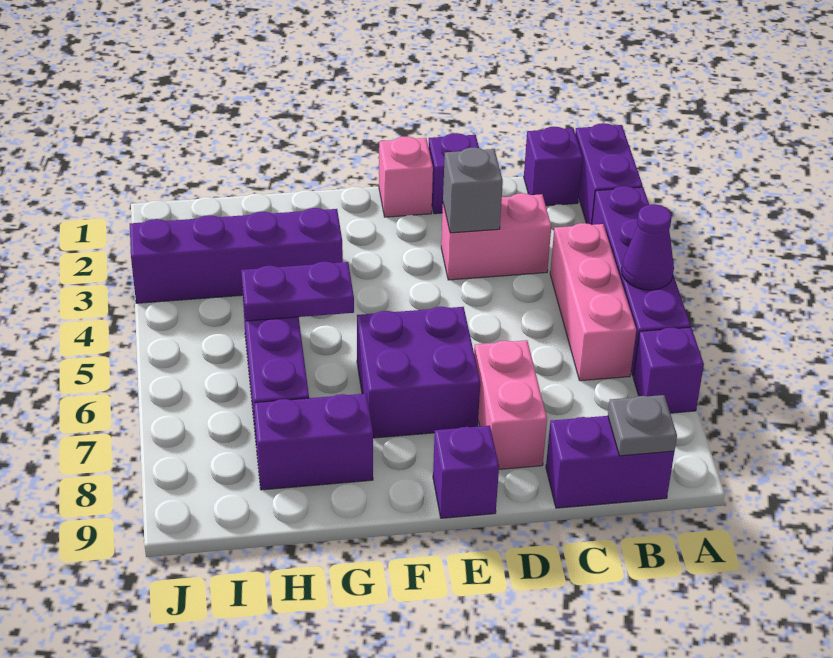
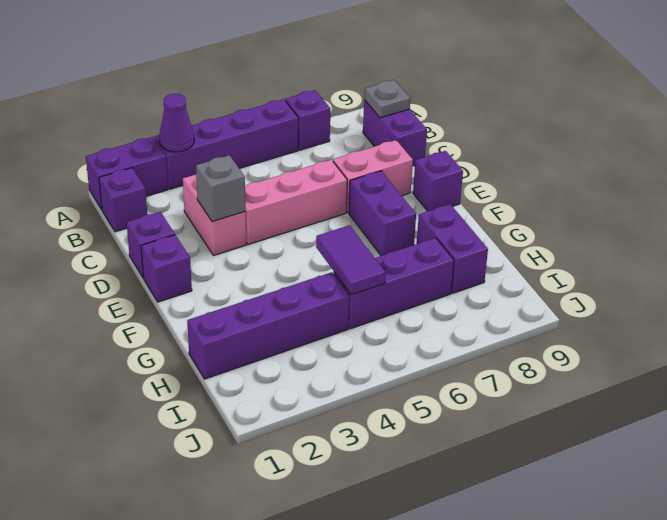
purple 1x1 cone [622,204,674,290] -> purple 1x1 cone moved to [159,94,194,152]
pink 1x3 brick [550,223,636,381] -> pink 1x3 brick moved to [245,160,347,245]
pink 1x1 brick [379,136,433,217] -> purple 1x1 brick [141,235,192,302]
purple 2x2 brick [357,307,480,438] -> purple 1x2 brick [349,171,416,256]
purple 1x4 brick [130,208,343,303] -> purple 1x4 brick turned to [187,272,349,379]
purple 1x2 plate [241,262,354,321] -> purple 1x2 tile [316,225,386,295]

